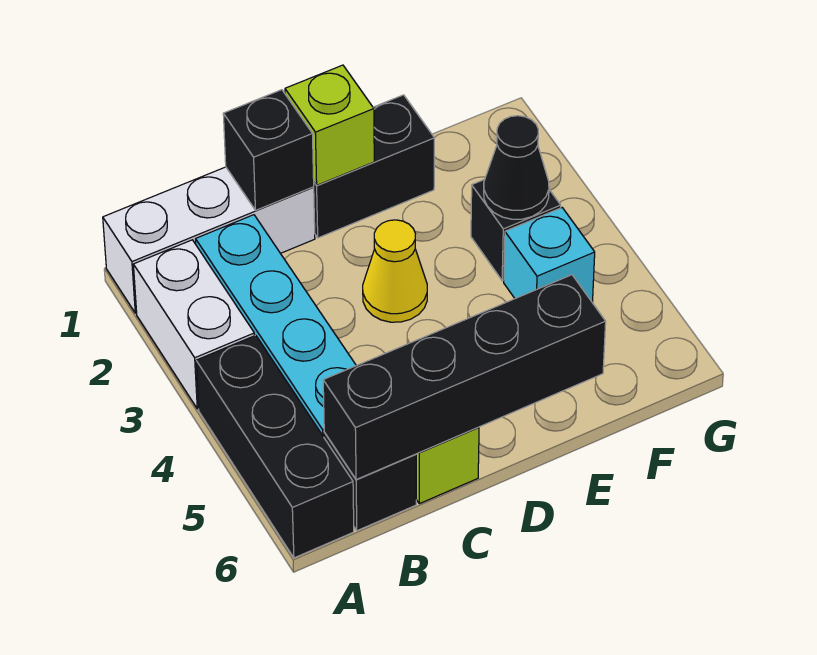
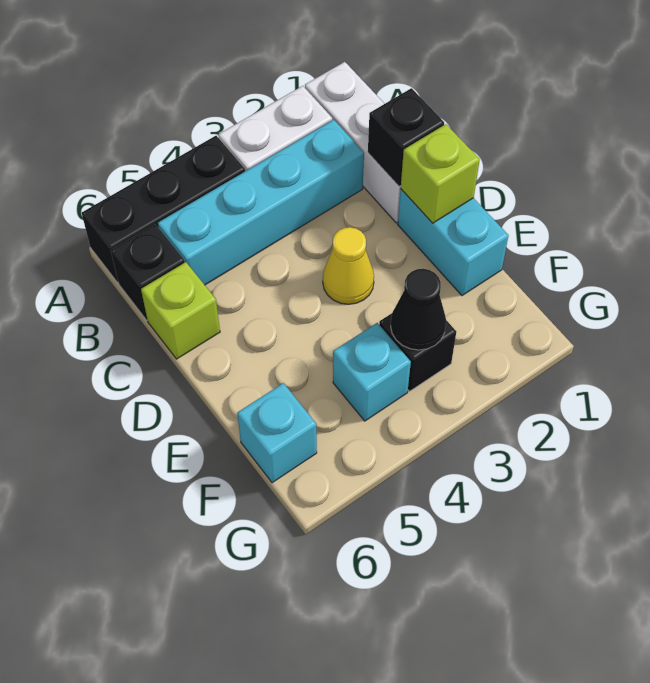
black 1x4 brick [323,275,606,480] -> none
black 1x2 brick [314,95,434,238] -> cyan 1x2 brick [398,189,509,296]
none -> cyan 1x1 brick [237,383,317,483]

